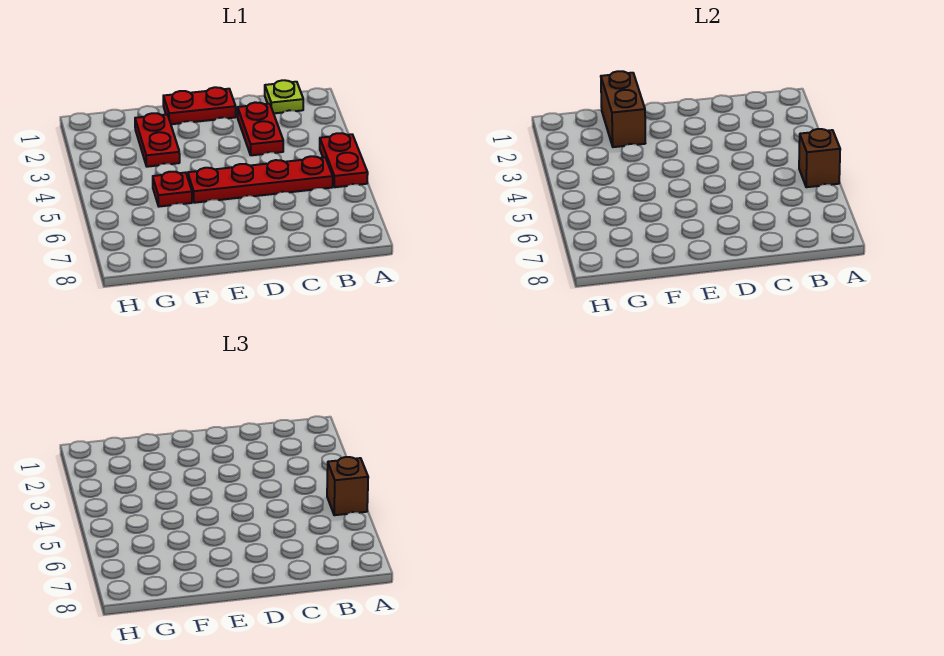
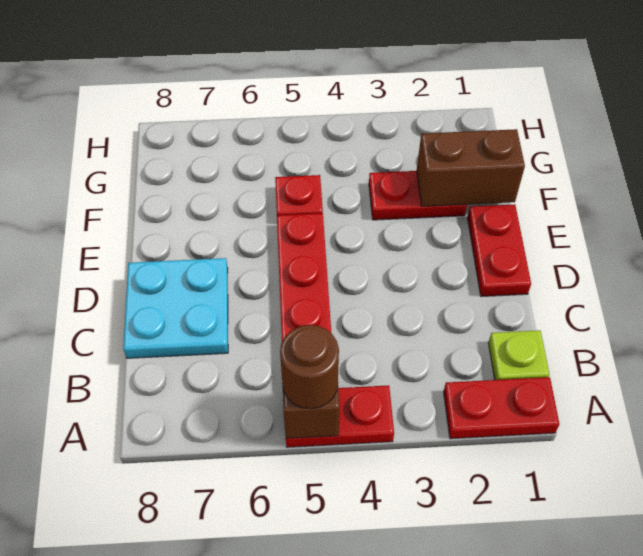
brown 1x1 brick [327,457,368,515] -> brown 1x1 round brick [280,325,339,409]
red 1x2 plate [238,102,283,155] -> red 1x2 plate moved to [444,377,559,439]
none -> cyan 2x2 plate [123,258,228,358]

